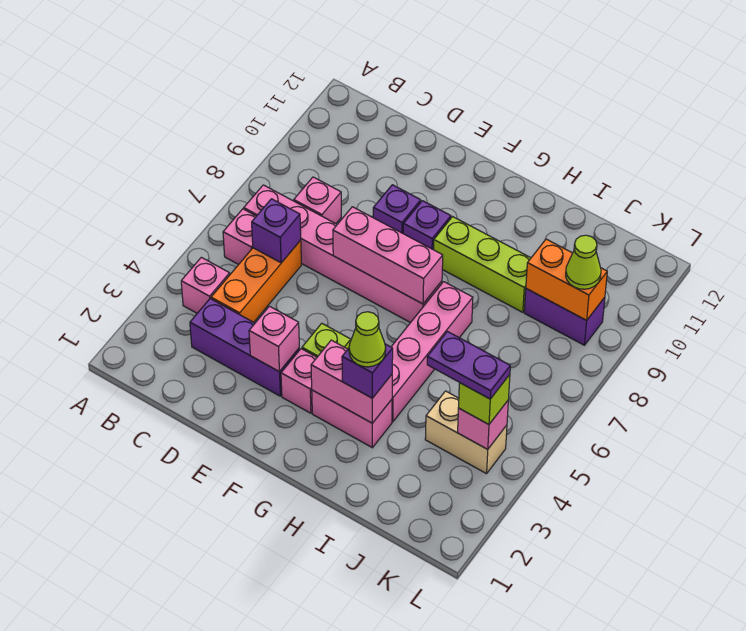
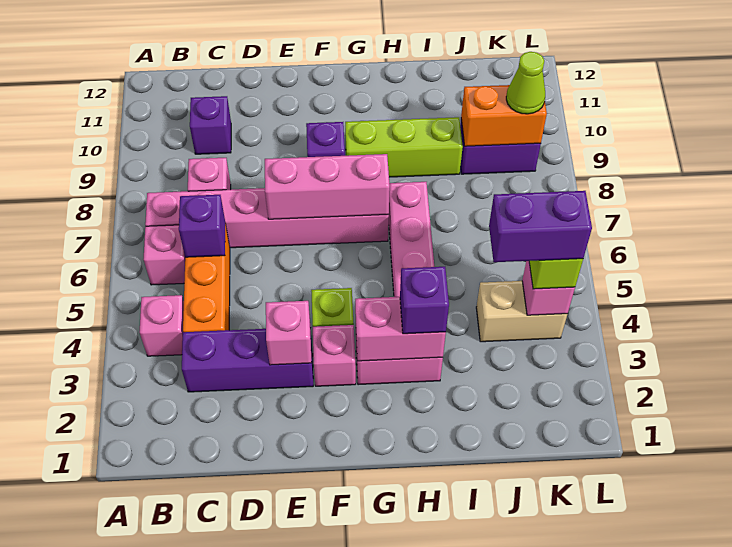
purple 1x1 brick [373,185,421,233] -> purple 1x1 brick moved to [190,96,231,154]
lime 1x1 cone [349,312,386,367] -> none
purple 1x2 plate [427,331,510,399] -> purple 1x2 brick [489,191,592,262]

